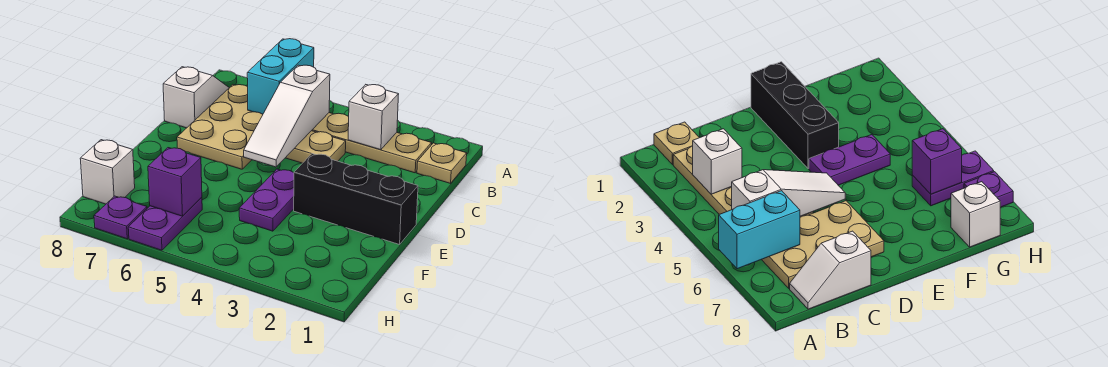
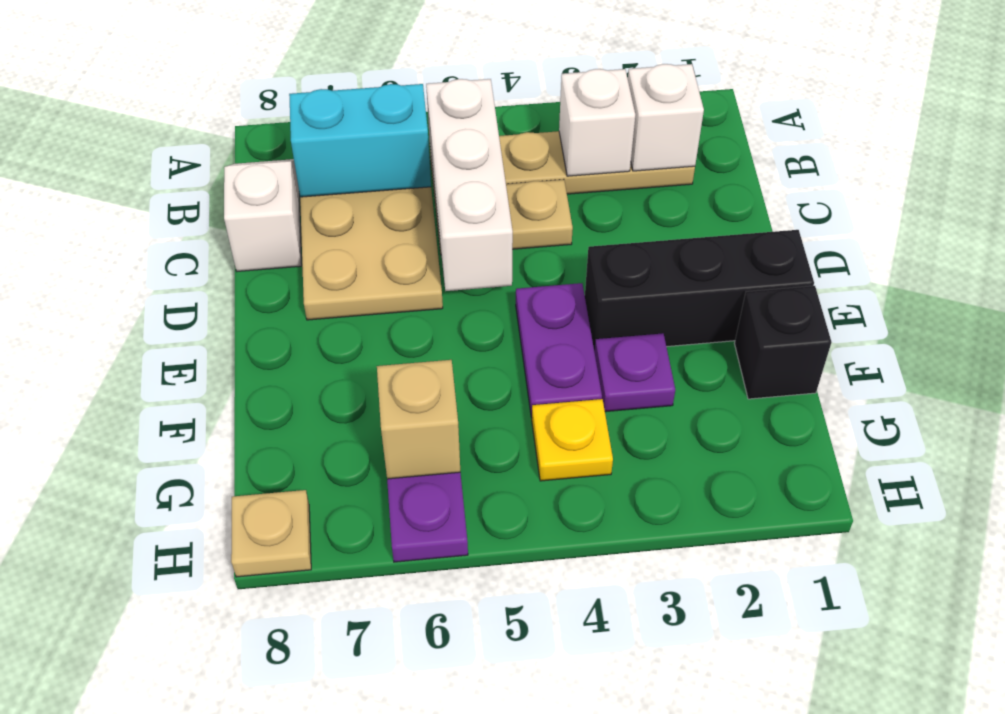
cyan 1x2 brick [247,39,314,114] -> cyan 1x2 brick turned to [289,84,431,197]
tan 1x1 plate [417,143,467,183] -> tan 1x1 plate moved to [231,490,311,577]
white 1x3 slope [244,65,330,167] -> white 1x3 brick [426,79,513,291]
none -> black 1x1 brick [735,286,832,399]
none -> yellow 1x1 plate [532,399,613,481]
purple 1x1 brick [148,148,202,216] -> tan 1x1 brick [377,360,460,479]
white 1x1 brick [80,140,135,204] -> white 1x1 brick moved to [628,64,704,171]
purple 1x1 plate [94,196,147,239] -> purple 1x1 plate moved to [594,333,675,412]

